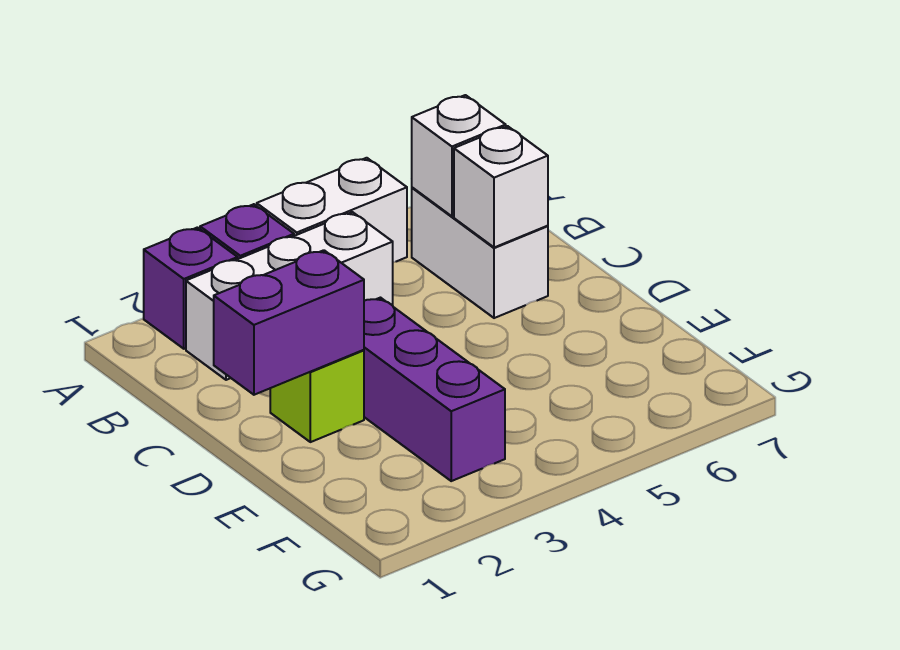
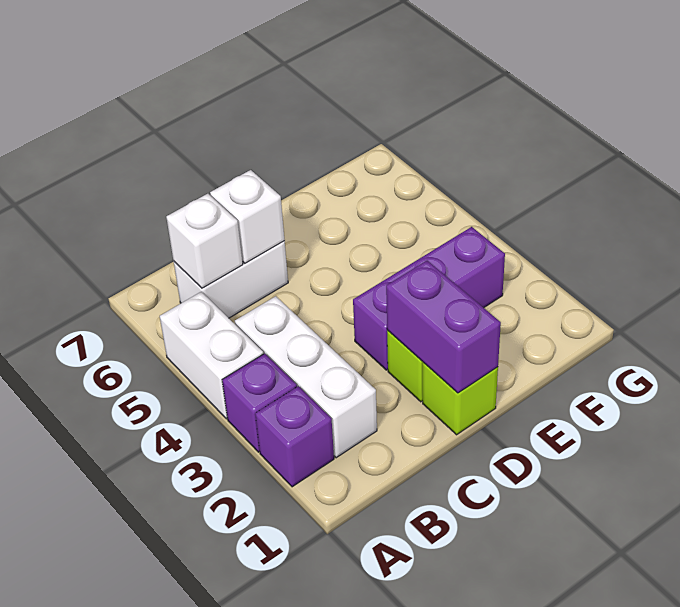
none -> lime 1x1 brick [423,362,498,435]

